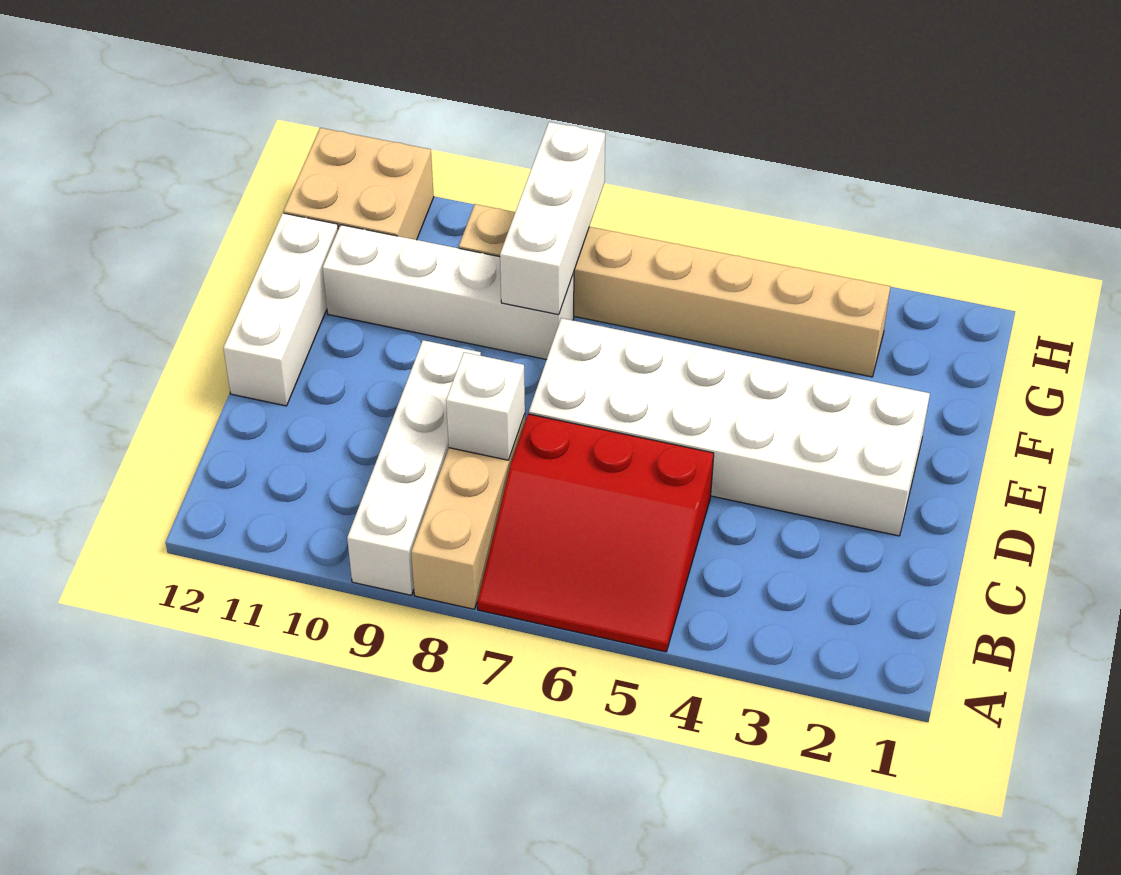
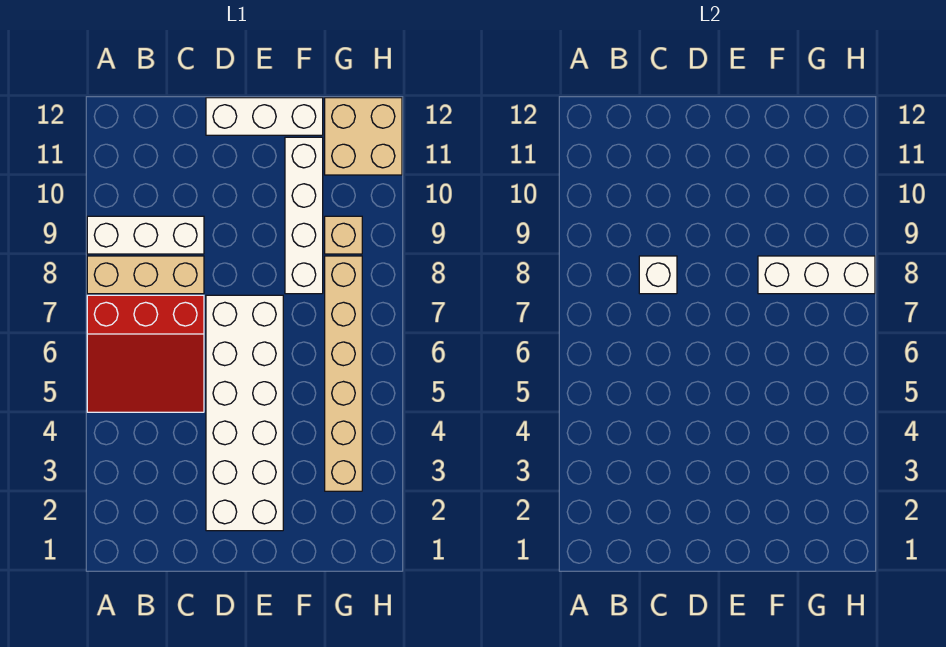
red 3x3 slope [477,414,714,652] -> red 3x3 slope turned to [87,295,204,412]
white 1x4 brick [347,340,481,595] -> white 1x3 brick [87,216,204,254]

